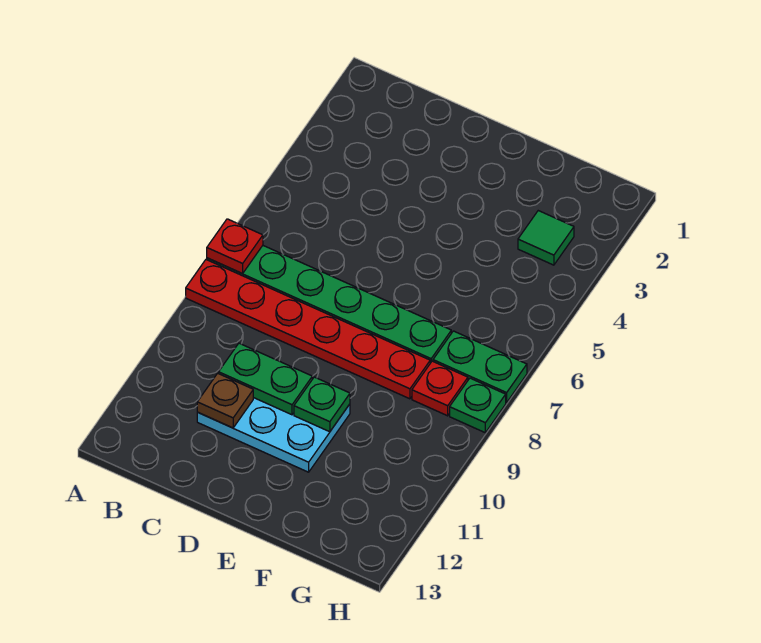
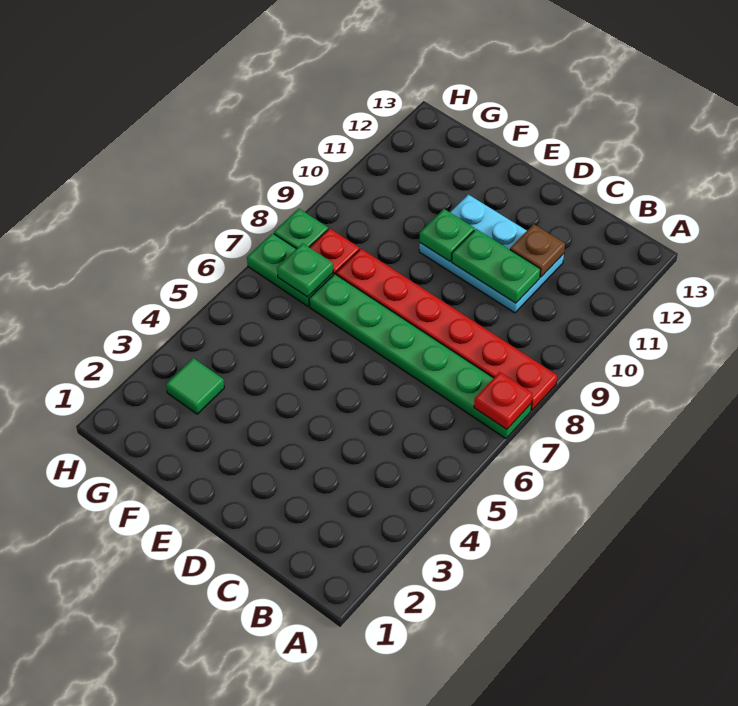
none -> green 1x1 plate [277,243,333,297]

